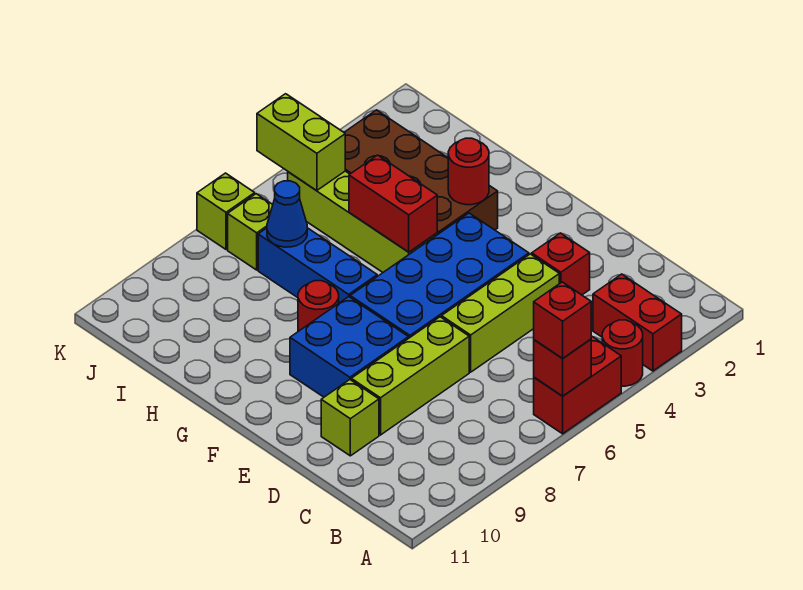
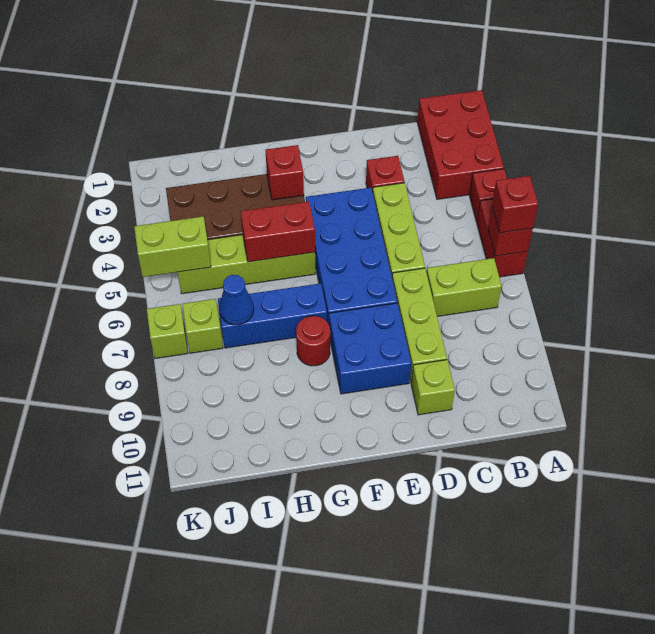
red 1x2 brick [593,274,682,371] -> red 2x3 brick [417,90,504,199]
red 1x1 round brick [602,320,643,386] -> red 1x1 brick [470,169,507,222]
none -> lime 1x2 brick [427,258,502,316]
red 1x1 round brick [448,138,489,205] -> red 1x1 brick [265,145,304,200]

